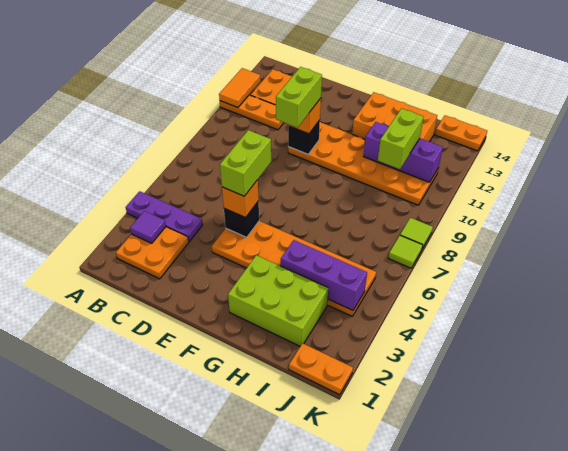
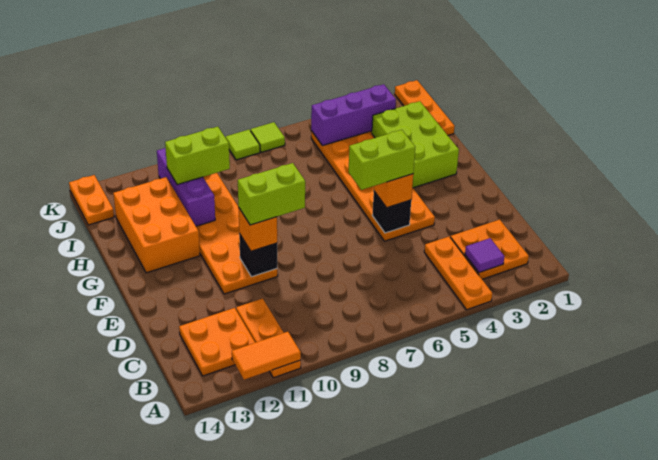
purple 1x3 plate [126,191,203,242] -> orange 1x3 plate [424,236,492,310]
purple 1x3 brick [281,240,367,310] -> purple 1x3 brick turned to [311,84,396,146]
orange 1x2 plate [289,343,353,395] -> orange 1x3 plate [395,80,455,135]

